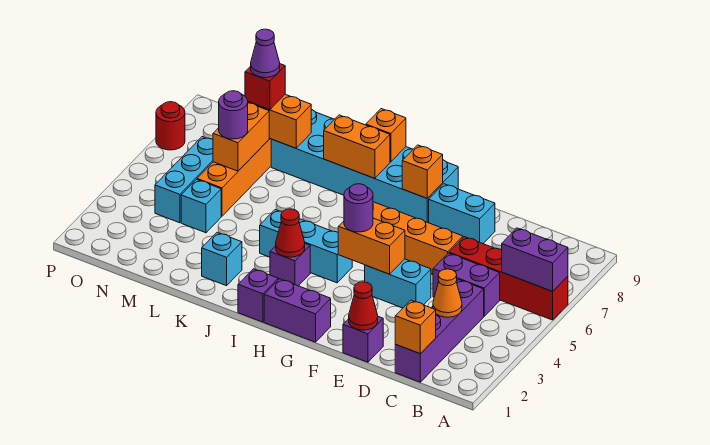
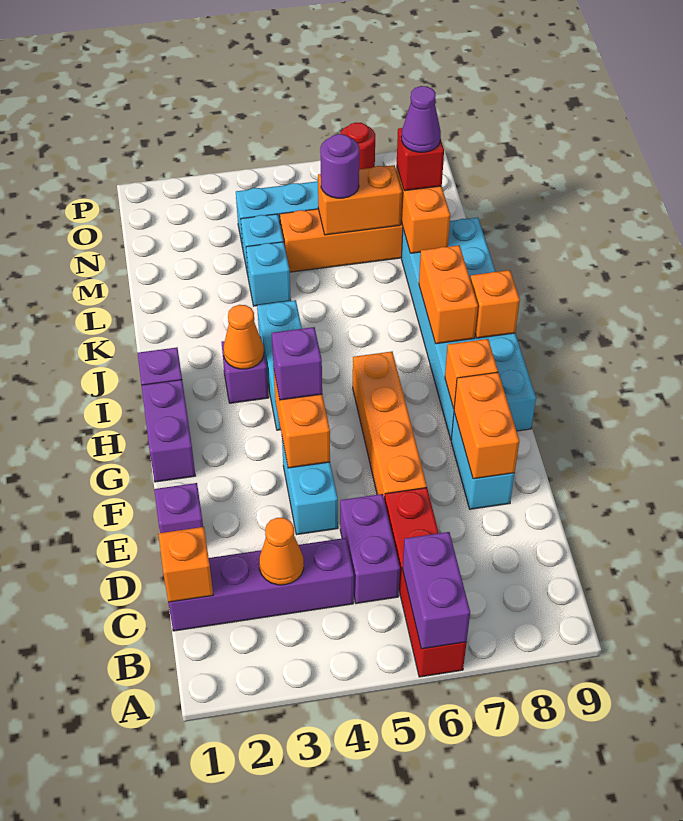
red 1x1 cone [349,282,378,330] -> none
none -> orange 1x2 brick [454,372,519,479]
purple 1x1 round brick [344,184,373,232] -> purple 1x1 brick [272,327,322,400]
red 1x1 cone [276,209,305,257] -> orange 1x1 cone [223,305,264,369]
cyan 1x1 brick [202,232,242,286] -> cyan 1x1 brick moved to [246,242,291,306]

